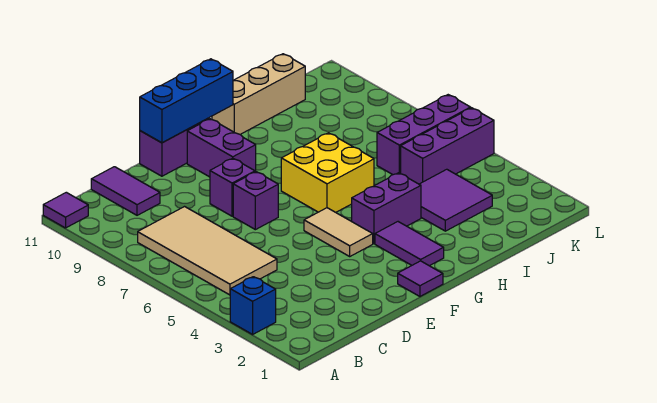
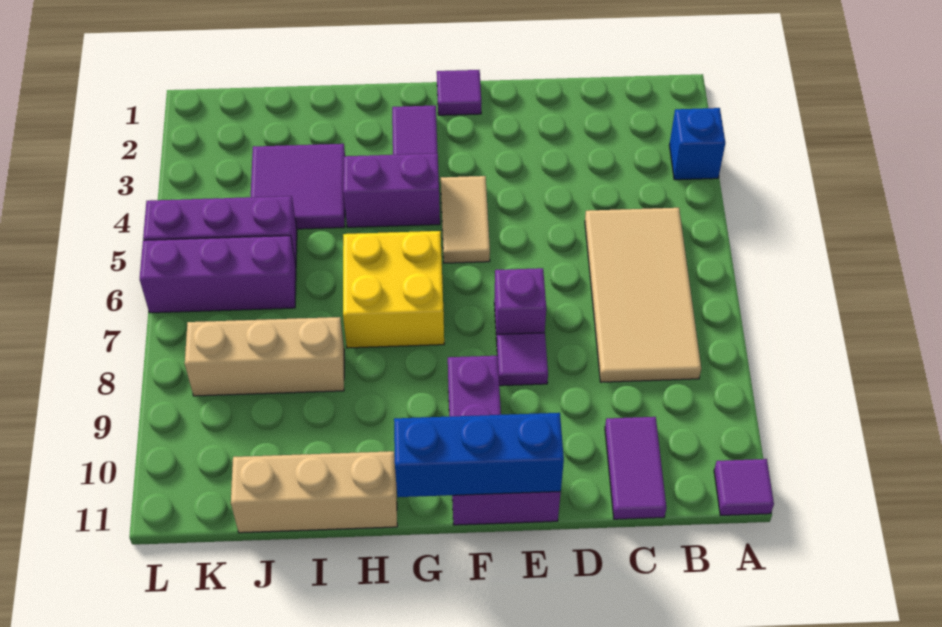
purple 1x1 brick [210,158,255,216] -> purple 1x1 tile [497,333,548,386]
none -> tan 1x3 brick [185,317,344,396]

